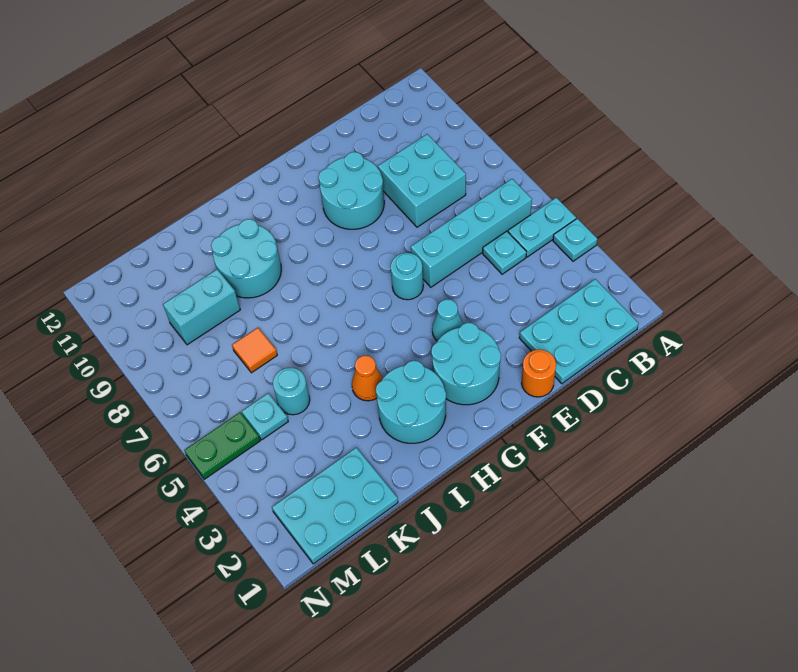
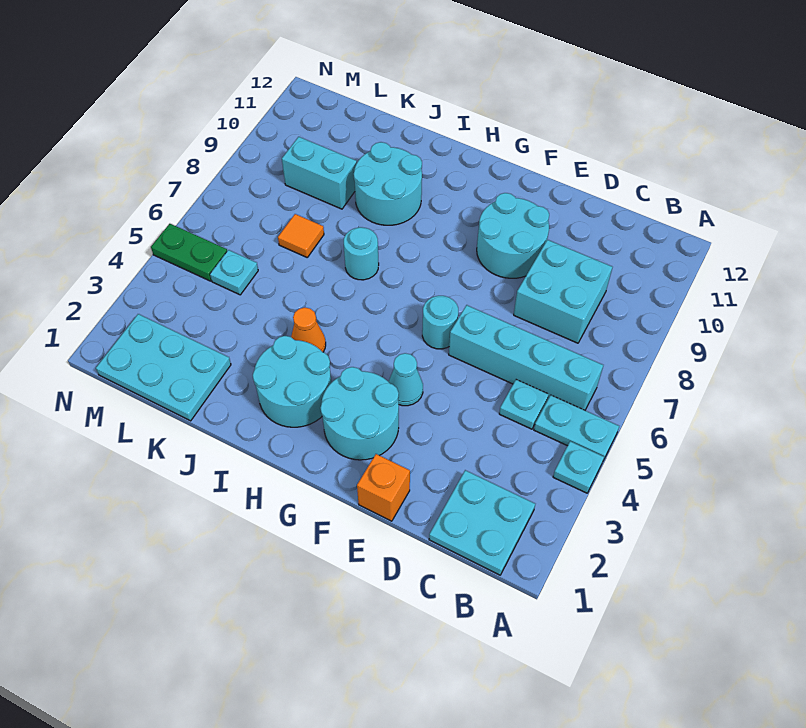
cyan 2x3 plate [519,279,639,384] -> cyan 2x2 plate [429,470,535,575]
orange 1x1 round brick [522,349,556,397] -> orange 1x1 brick [357,454,410,521]
cyan 1x1 round brick [273,368,310,415] -> cyan 1x1 round brick moved to [344,227,379,280]

